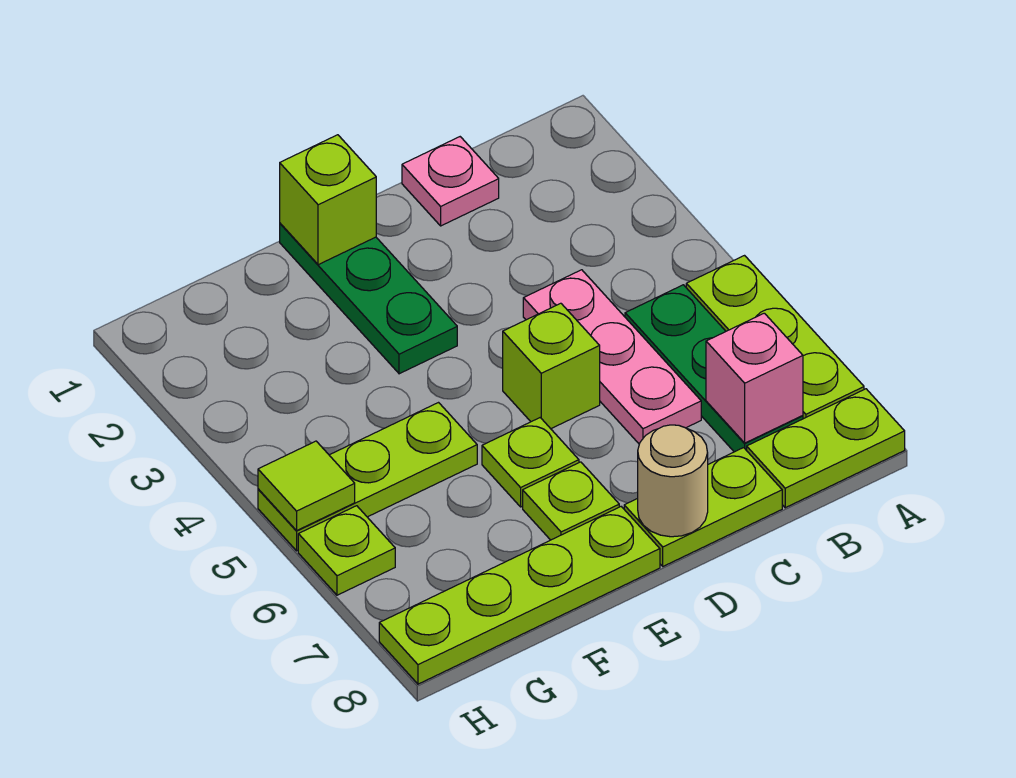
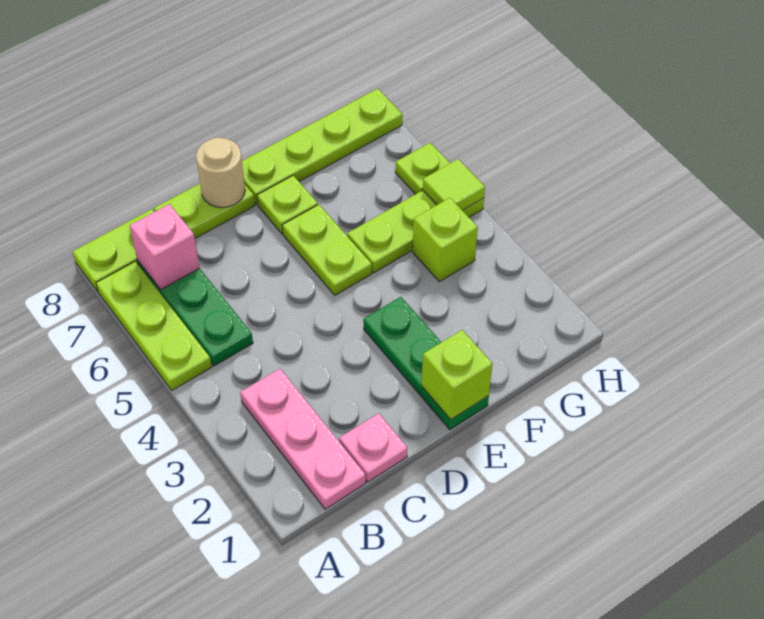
pink 1x3 plate [523,270,701,444] -> pink 1x3 plate moved to [240,369,366,509]
lime 1x1 brick [503,303,600,429] -> lime 1x1 brick moved to [413,198,478,282]
lime 1x1 plate [482,418,579,507] -> lime 1x2 plate [282,205,372,295]

